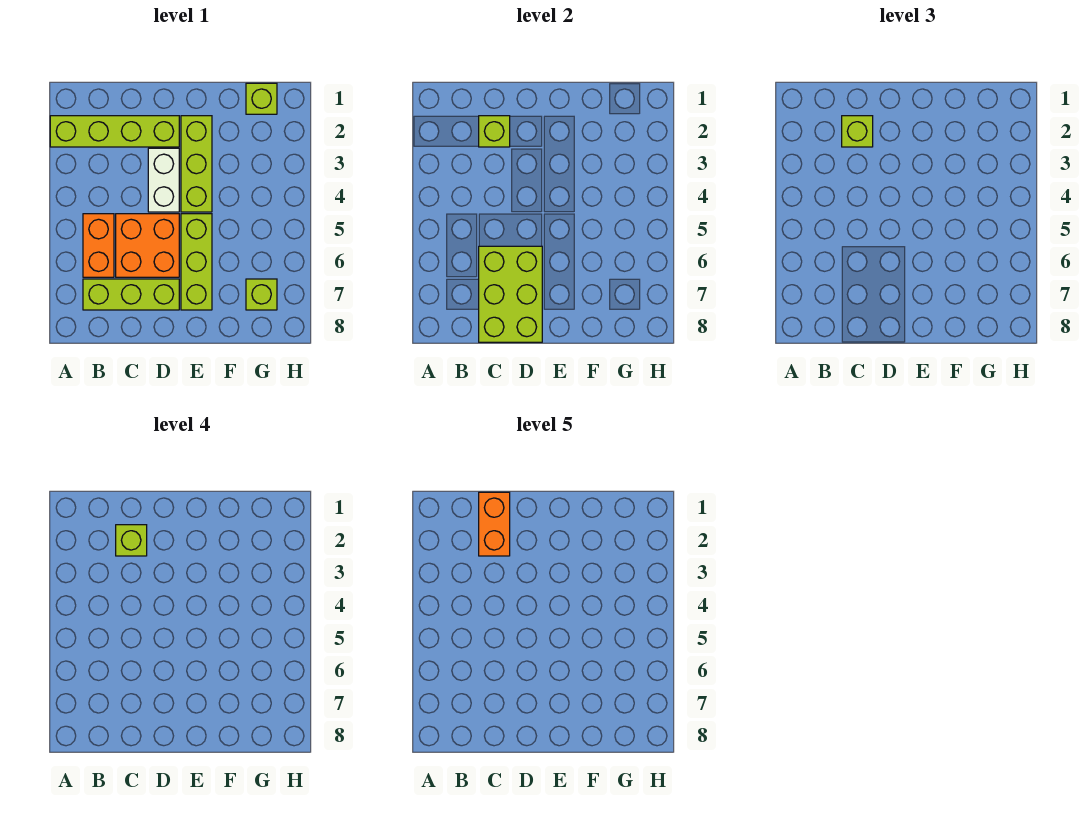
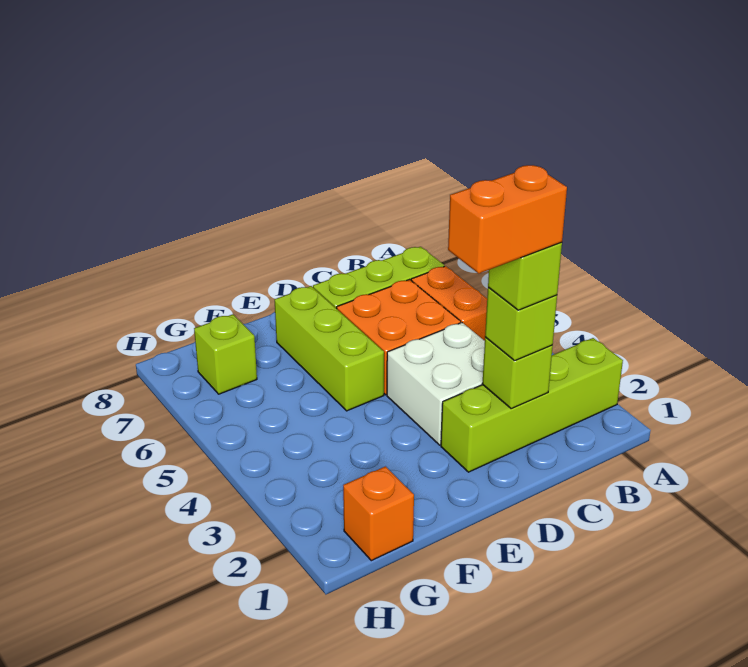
orange 1x2 brick [479,492,510,556] -> orange 1x2 brick turned to [448,165,567,273]
lime 2x3 brick [479,246,542,342] -> none
white 1x2 brick [148,148,179,212] -> white 2x2 brick [387,323,485,445]
lime 1x3 brick [181,116,212,212] -> none
lime 1x1 brick [246,83,277,114] -> orange 1x1 brick [343,466,414,561]

